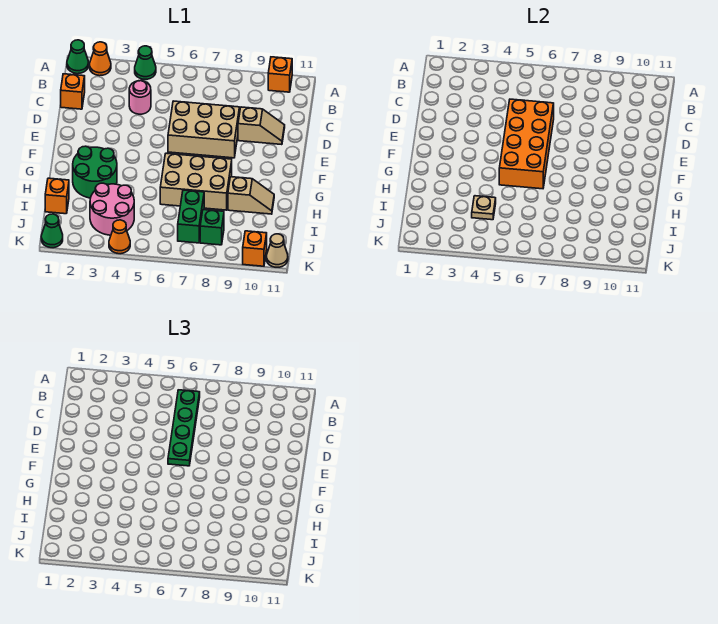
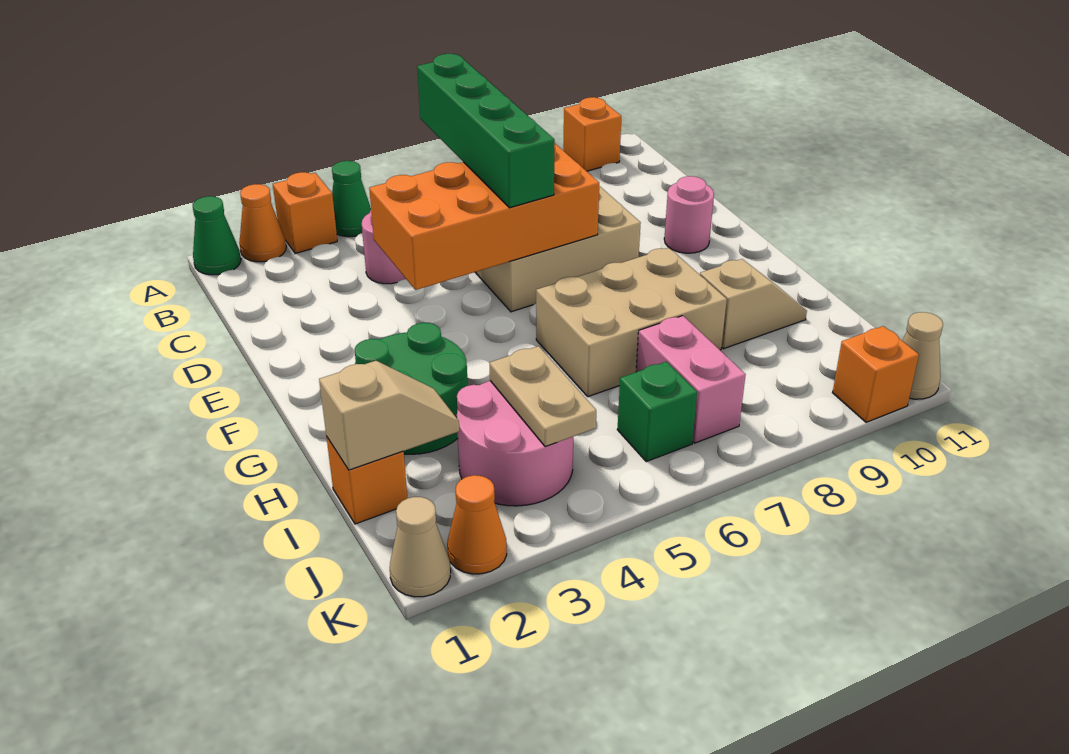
green 1x4 plate [168,390,200,466] -> green 1x4 brick [417,54,555,208]
orange 1x1 brick [61,74,85,109] -> orange 1x1 brick moved to [273,172,337,254]
orange 2x4 brick [499,99,554,189] -> orange 2x4 brick turned to [369,144,599,290]
tan 1x2 slope [238,107,285,145] -> tan 1x2 slope moved to [319,361,459,470]
none -> pink 1x1 round brick [664,176,714,253]
tan 1x1 plate [472,196,496,220] -> tan 1x2 plate [490,346,596,447]
green 1x2 brick [178,190,204,243] -> pink 1x2 brick [636,316,746,443]
green 1x1 brick [200,210,224,245] -> green 1x1 brick moved to [617,362,697,462]
green 1x1 cone [41,214,63,248] -> tan 1x1 cone [390,497,451,597]
orange 1x1 cone [109,220,130,254] -> orange 1x1 cone moved to [447,475,507,574]

